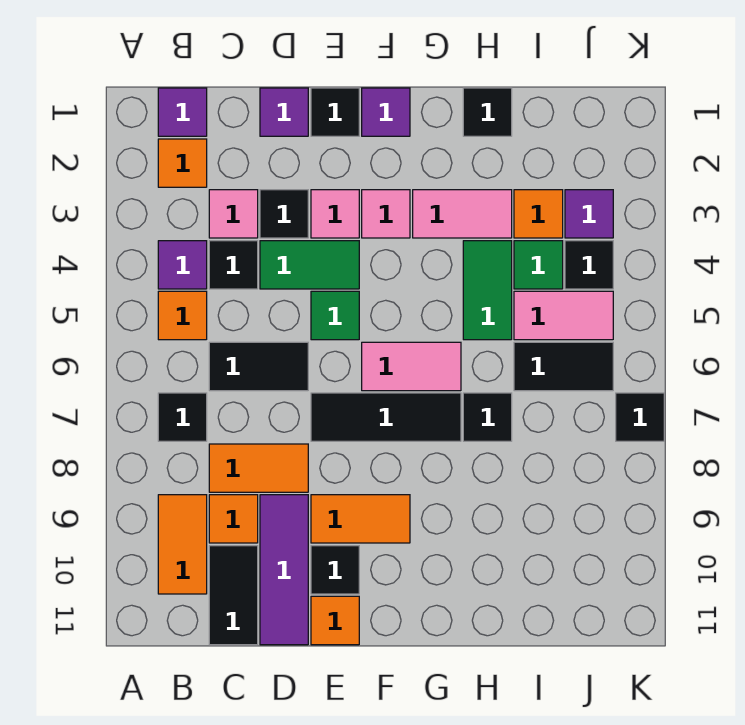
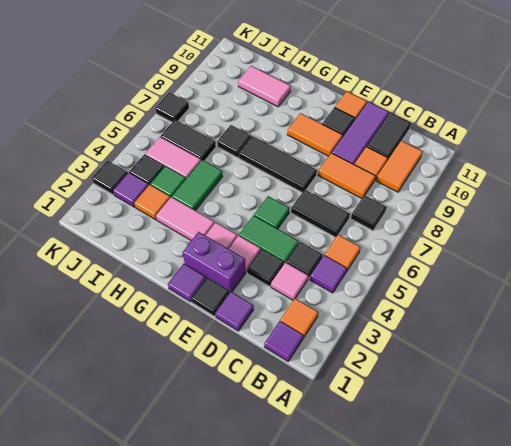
none -> purple 1x2 brick [183,232,245,292]
pink 1x2 tile [362,342,461,391] -> pink 1x2 tile moved to [238,66,291,107]
black 1x1 tile [463,88,512,136] -> black 1x1 tile moved to [92,161,128,195]

